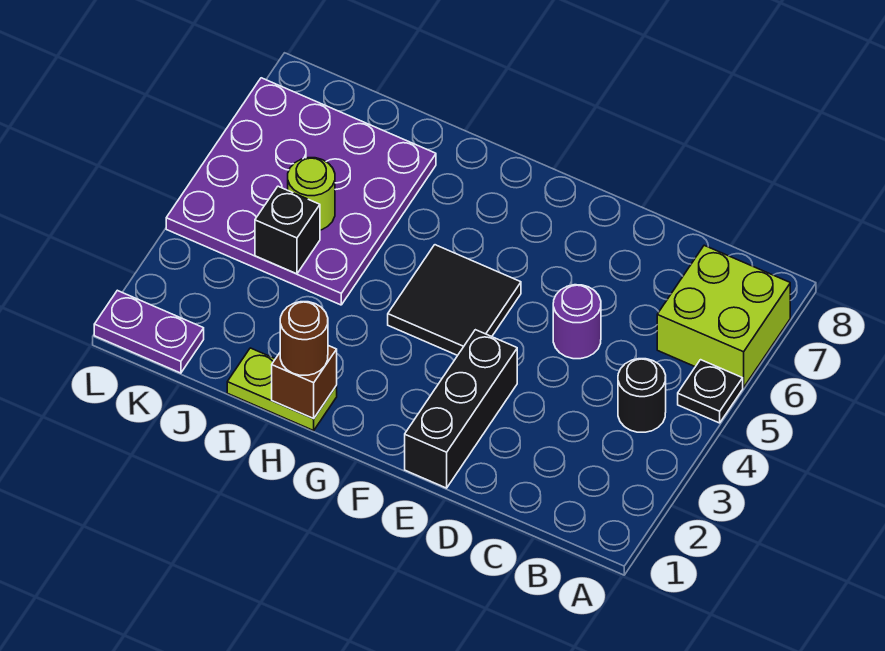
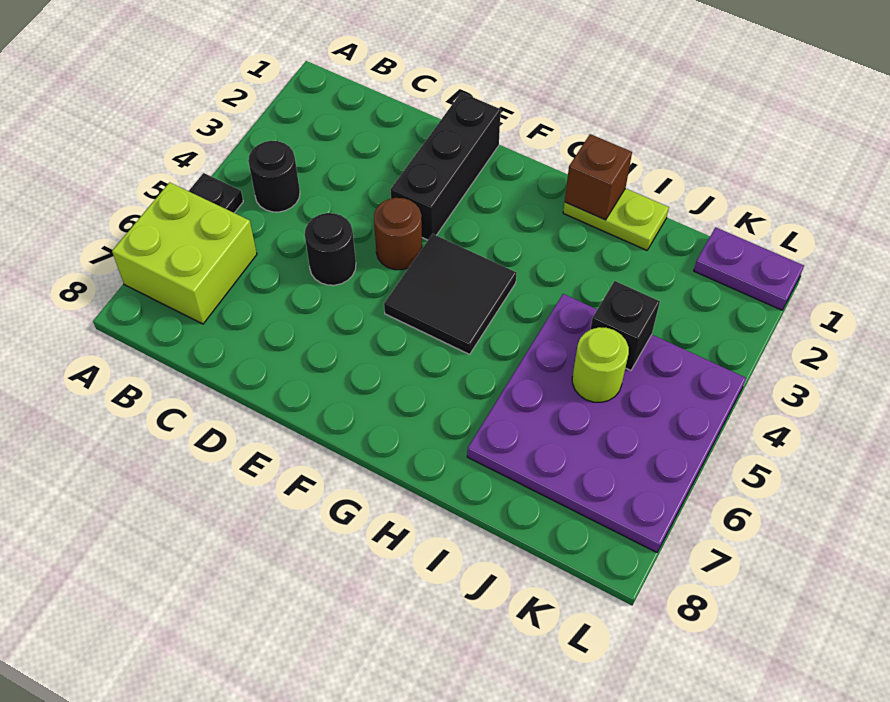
purple 1x1 round brick [553,285,601,359] -> black 1x1 round brick [305,213,356,285]
brown 1x1 round brick [280,302,328,375] -> brown 1x1 round brick moved to [374,198,422,270]

